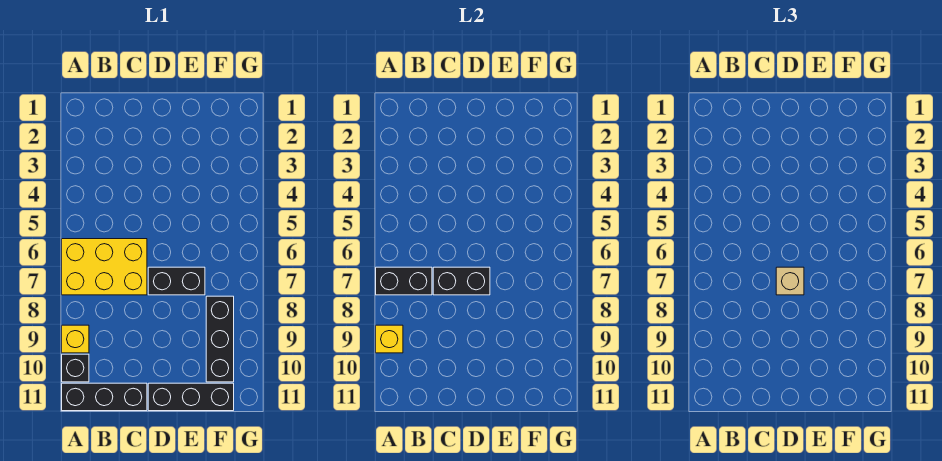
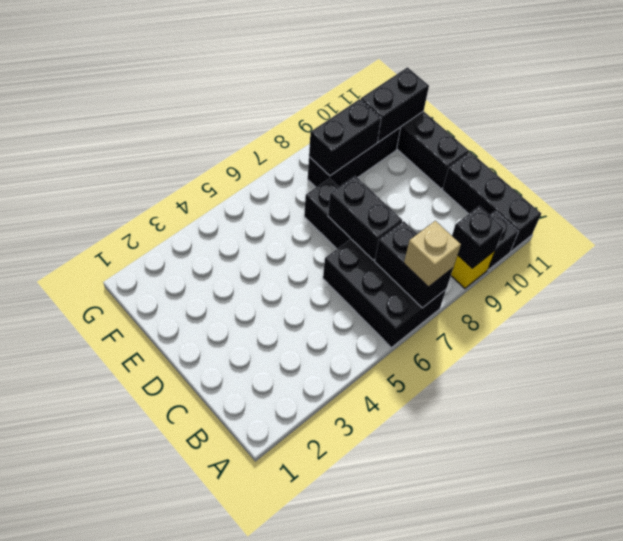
yellow 2x3 brick [62,239,147,295] -> black 2x3 brick [323,239,446,347]
yellow 1x1 brick [376,325,403,353] -> black 1x1 brick [452,206,504,268]
tan 1x1 brick [776,267,804,295] -> tan 1x1 brick moved to [404,221,461,287]
none -> black 1x2 brick [309,99,381,176]
none -> black 1x2 brick [361,67,429,142]

